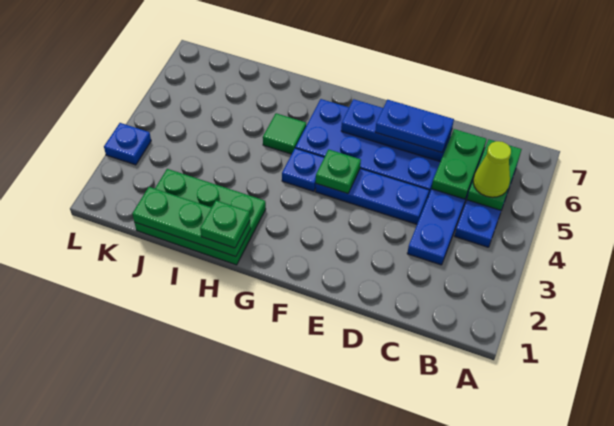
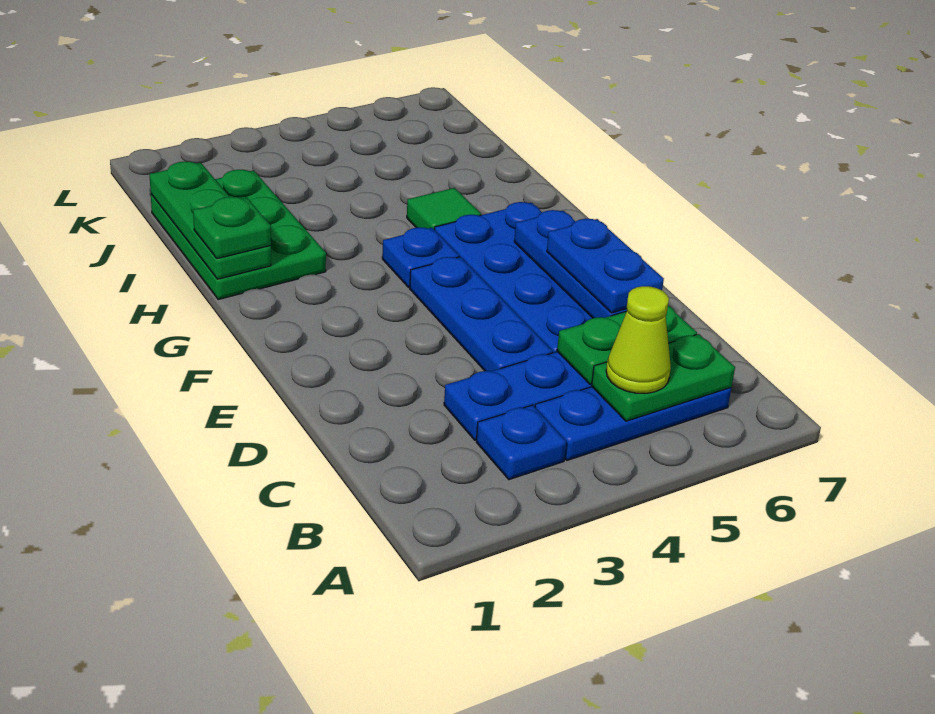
green 1x1 plate [316,149,361,194] -> none
blue 1x1 plate [104,123,151,165] -> blue 1x1 plate moved to [476,405,566,480]

